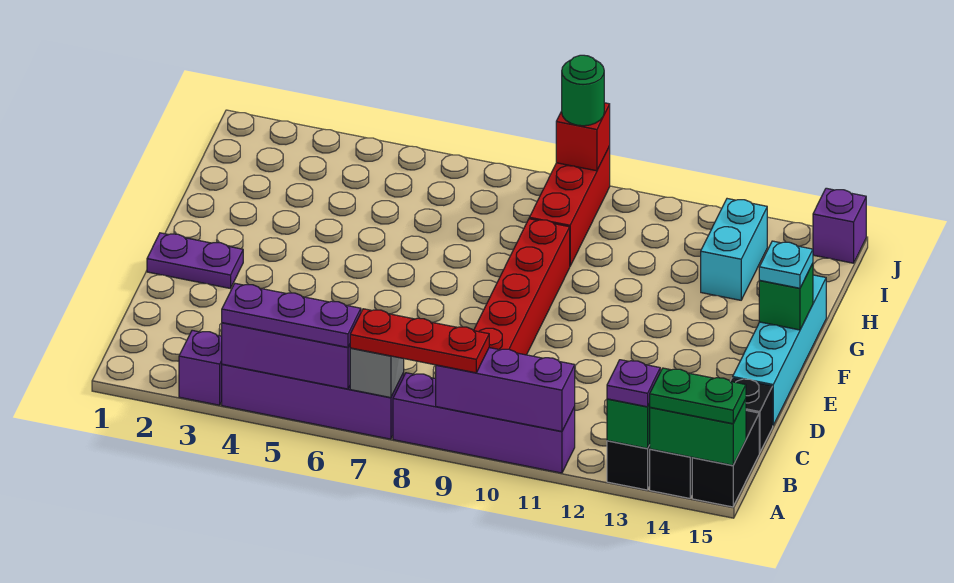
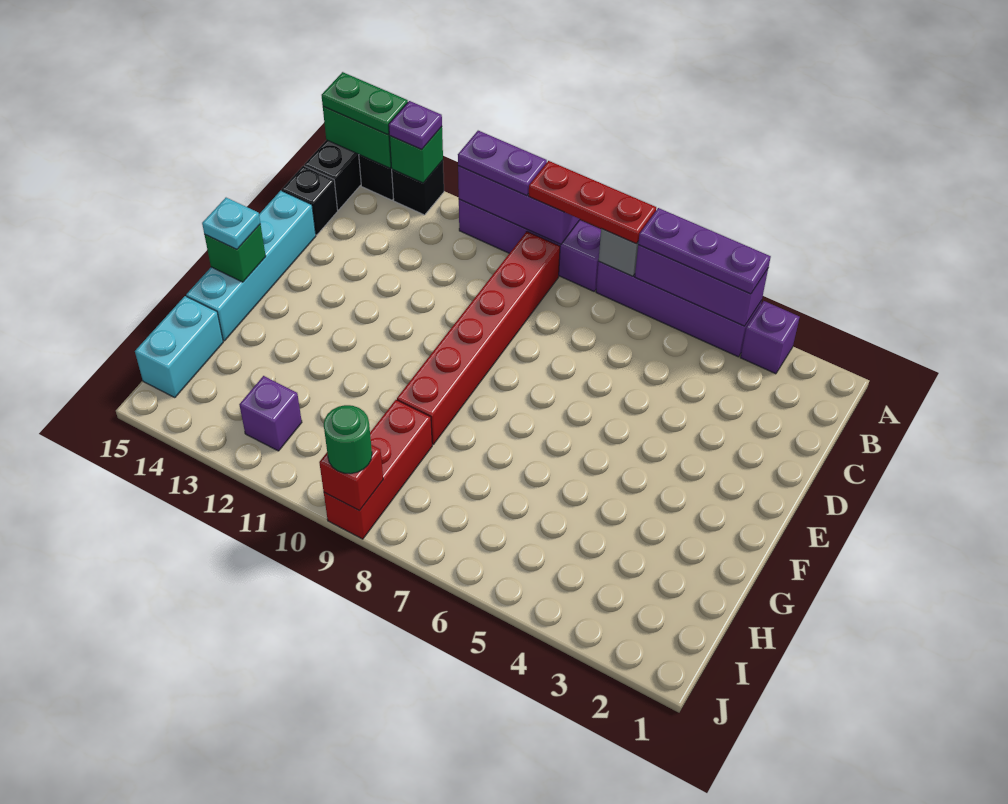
purple 1x2 plate [147,233,243,288] -> purple 1x2 plate moved to [458,131,547,196]
cyan 1x2 brick [701,199,767,300] -> cyan 1x2 brick moved to [135,296,223,398]
purple 1x1 brick [813,188,866,263] -> purple 1x1 brick moved to [239,376,302,451]

